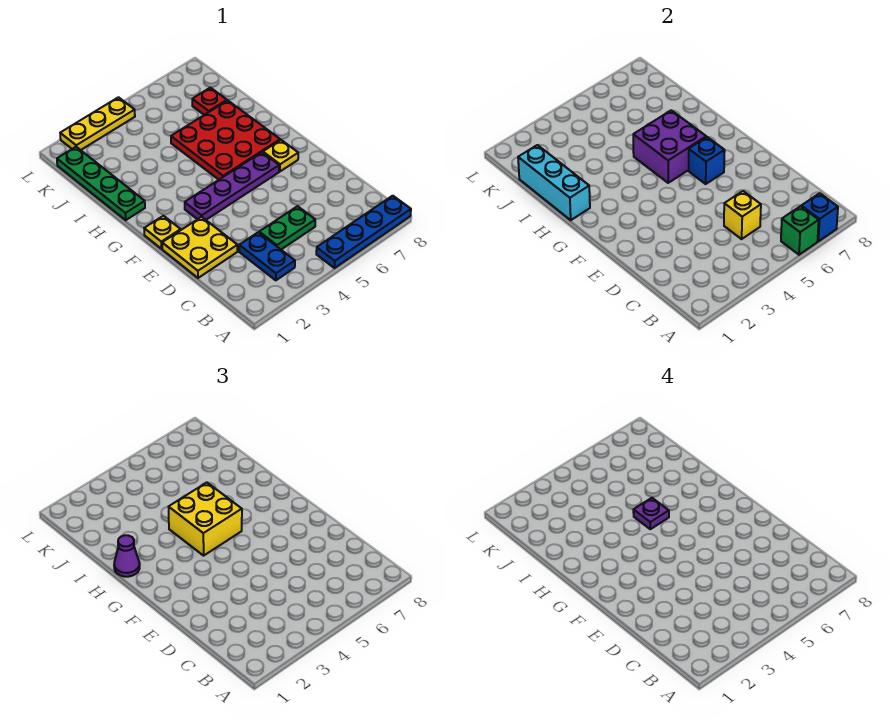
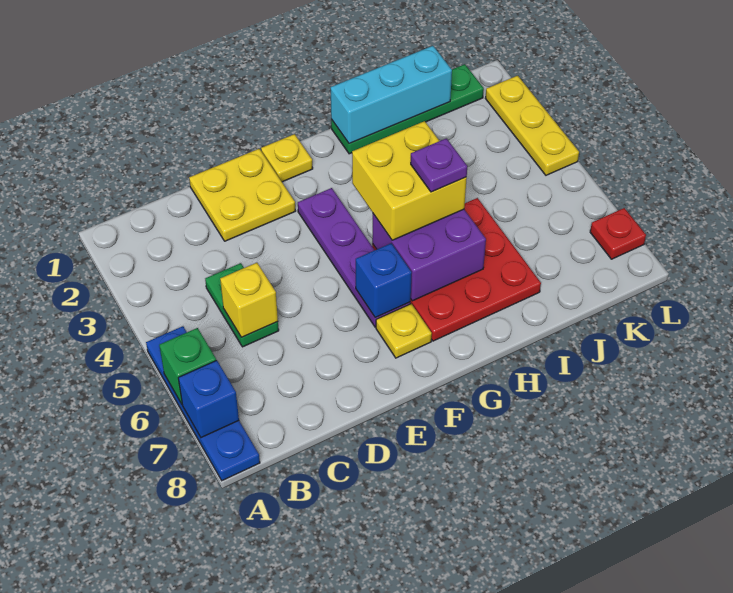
blue 1x2 plate [239,232,295,280] -> none
purple 1x1 cone [114,535,140,577] -> none
red 1x1 plate [192,88,227,115] -> red 1x1 plate moved to [590,208,646,259]

